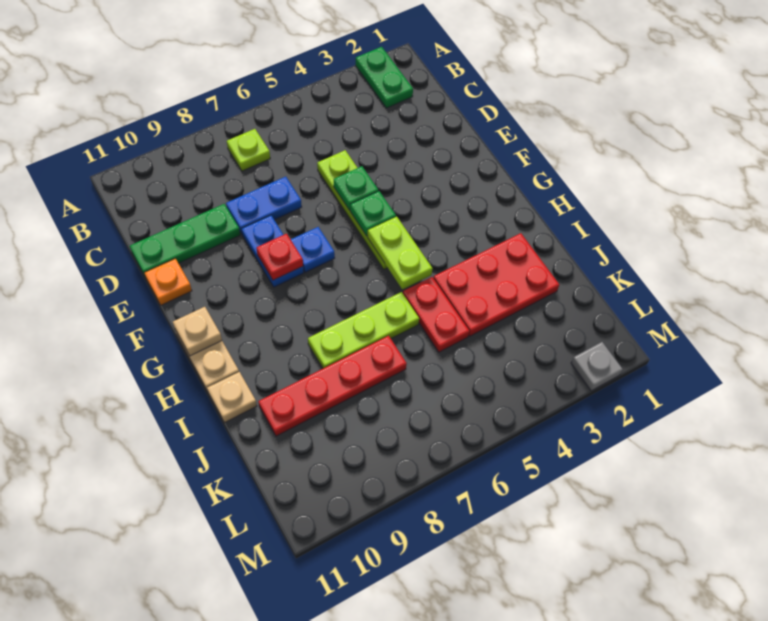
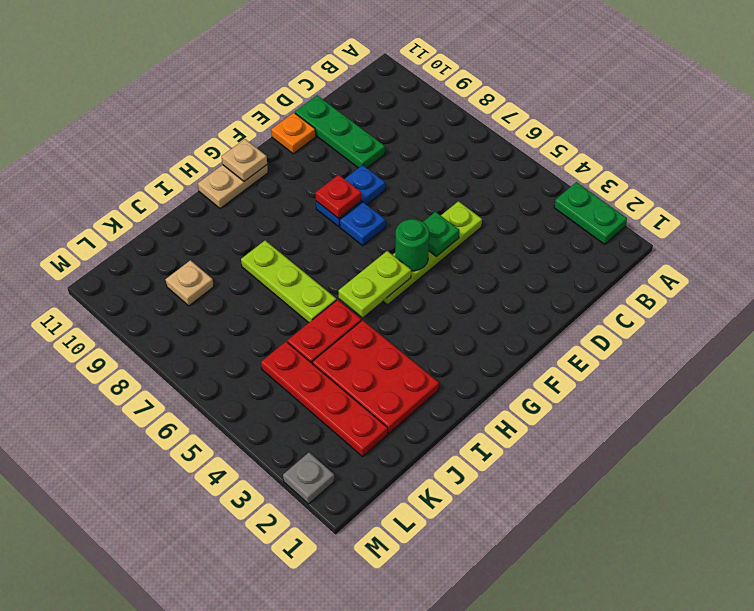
green 1x2 plate [356,47,413,108] -> green 1x2 plate turned to [554,182,627,244]
lime 1x1 plate [227,129,270,171] -> none
blue 1x2 plate [226,177,302,234] -> none
green 1x1 plate [350,191,396,236] -> green 1x1 round brick [395,219,429,271]
tan 1x1 plate [207,372,257,423] -> tan 1x1 plate moved to [166,260,214,306]
red 1x4 plate [258,336,407,436] -> red 1x4 plate moved to [261,342,388,456]

